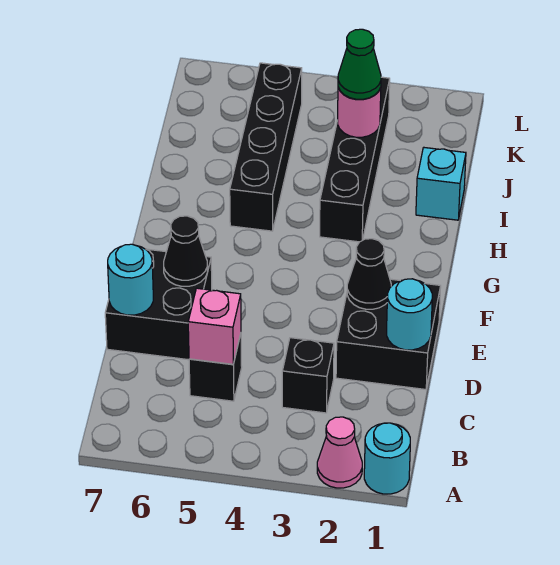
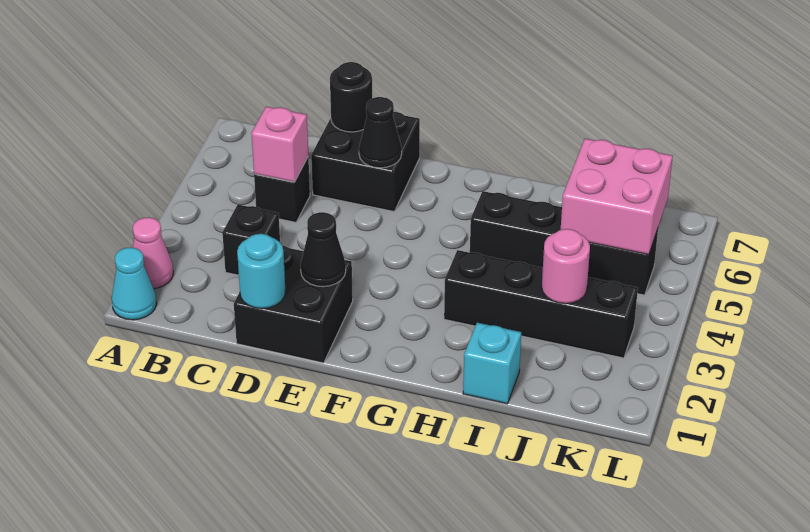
cyan 1x1 round brick [364,423,410,494] -> cyan 1x1 cone [112,248,156,320]
cyan 1x1 round brick [108,244,153,315] -> black 1x1 round brick [330,62,372,132]
green 1x1 cone [338,29,381,99] -> none
none -> pink 2x2 brick [561,139,673,255]

